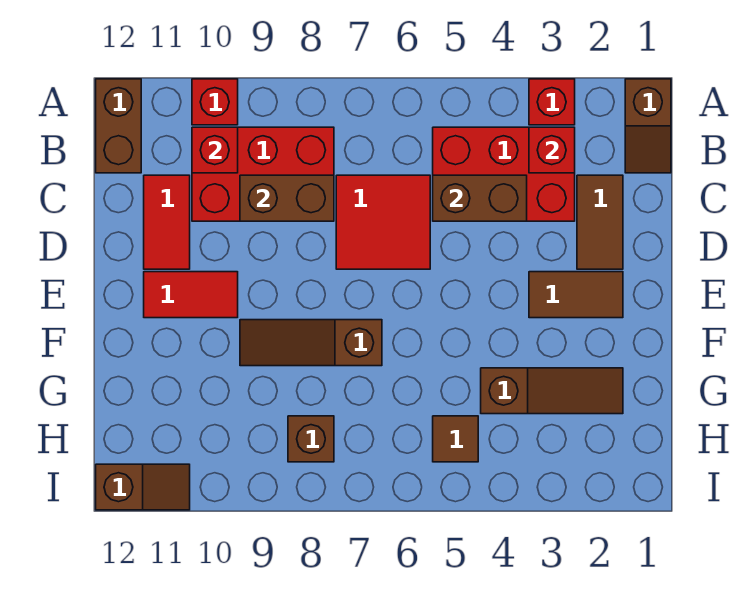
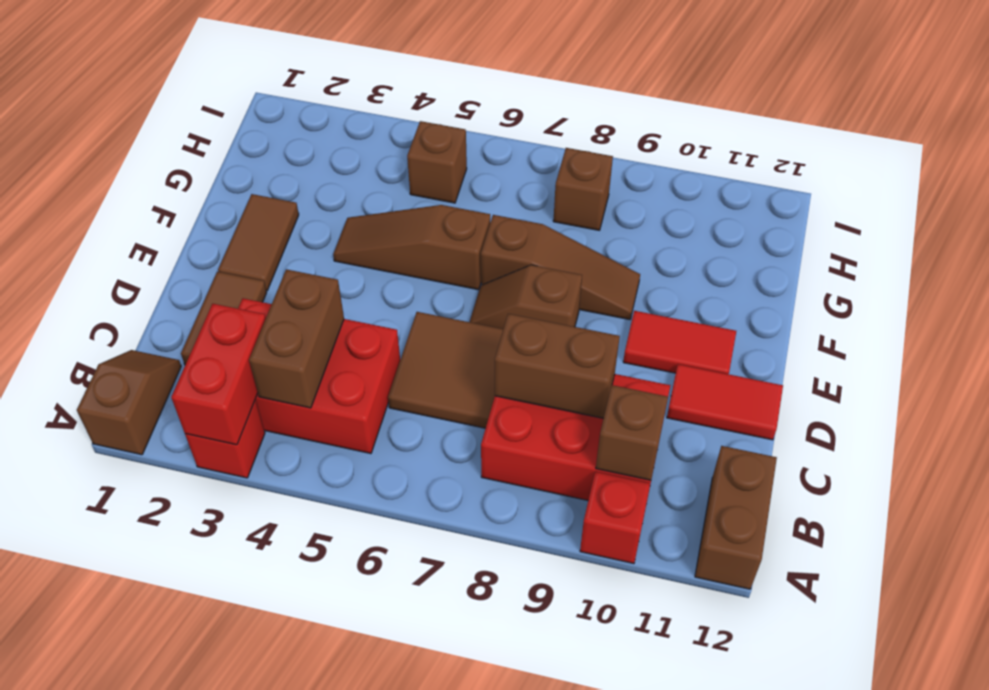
red 1x1 brick [529,127,575,173] -> red 1x2 brick [171,304,266,445]
red 1x1 brick [192,127,238,173] -> brown 1x1 brick [596,385,668,480]
brown 1x2 brick [433,175,527,221] -> brown 1x2 brick turned to [249,269,344,408]
red 2x2 tile [336,175,430,269] -> brown 2x2 tile [388,312,503,428]
red 1x2 tile [144,175,190,269] -> red 1x2 tile turned to [667,364,783,440]
brown 1x2 tile [529,272,623,318] -> brown 1x2 tile turned to [218,194,299,291]
brown 1x3 slope [481,368,623,414] -> brown 1x3 slope moved to [333,205,490,290]
brown 1x1 tile [433,416,478,462] -> brown 1x1 brick [407,121,467,203]
brown 1x2 slope [96,464,190,510] -> brown 1x2 slope moved to [470,265,582,329]

